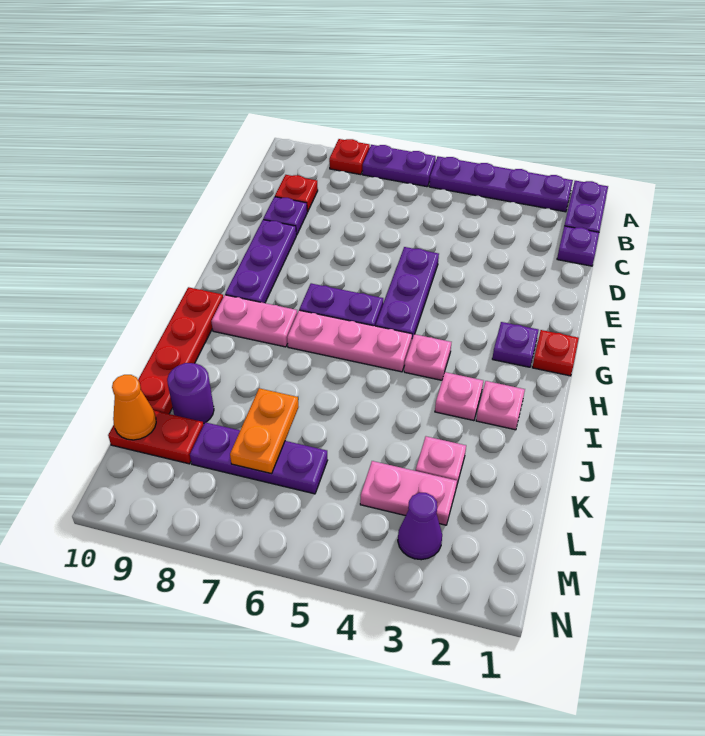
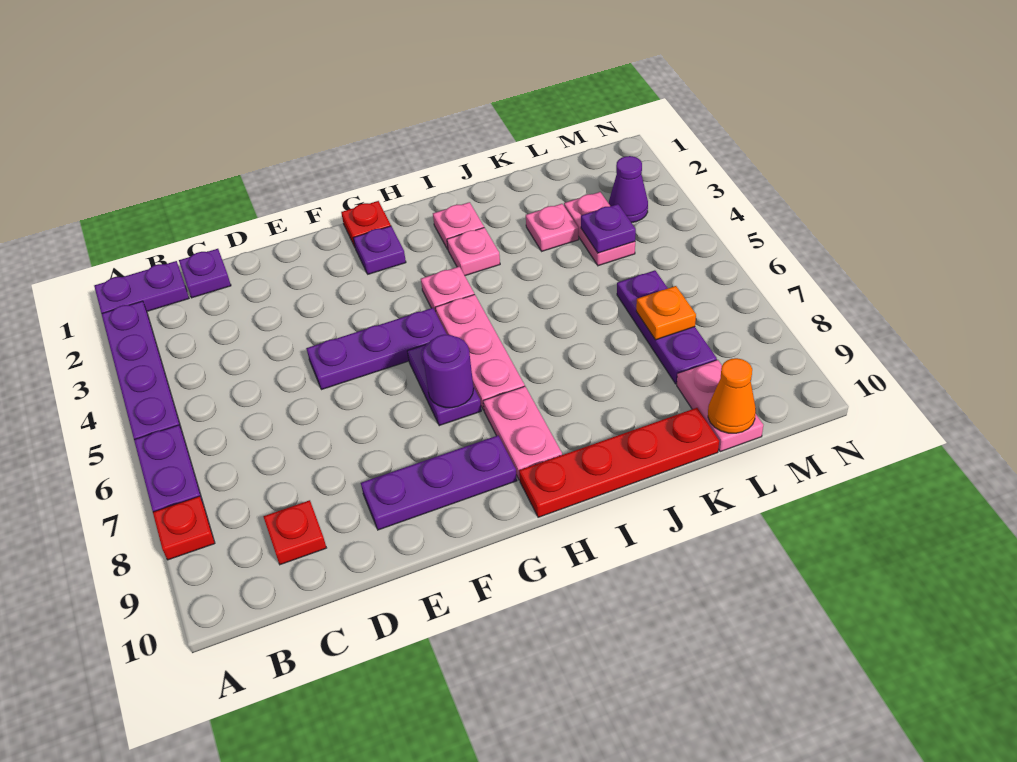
purple 1x1 plate [263,197,307,235] -> purple 1x1 plate moved to [581,204,636,253]
orange 1x2 plate [230,388,298,474] -> orange 1x1 plate [636,286,696,340]
purple 1x1 round brick [167,363,214,424] -> purple 1x1 round brick moved to [423,335,474,408]
red 1x2 plate [108,411,203,464] -> pink 1x2 plate [677,360,763,452]

